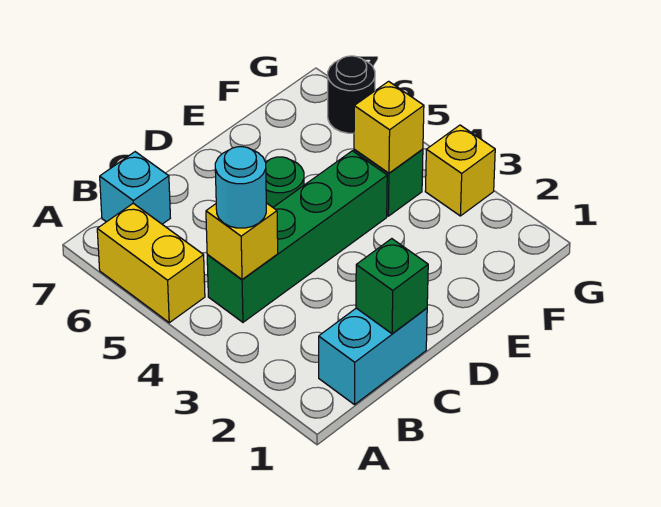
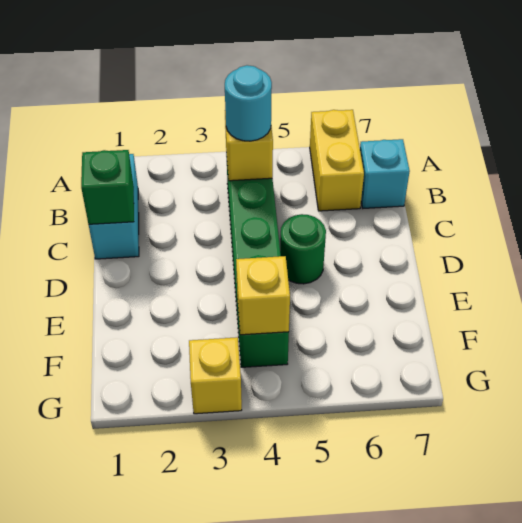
yellow 1x2 brick [97,203,205,323] -> yellow 1x2 brick turned to [310,110,364,211]
black 1x1 round brick [328,56,375,133] -> none

